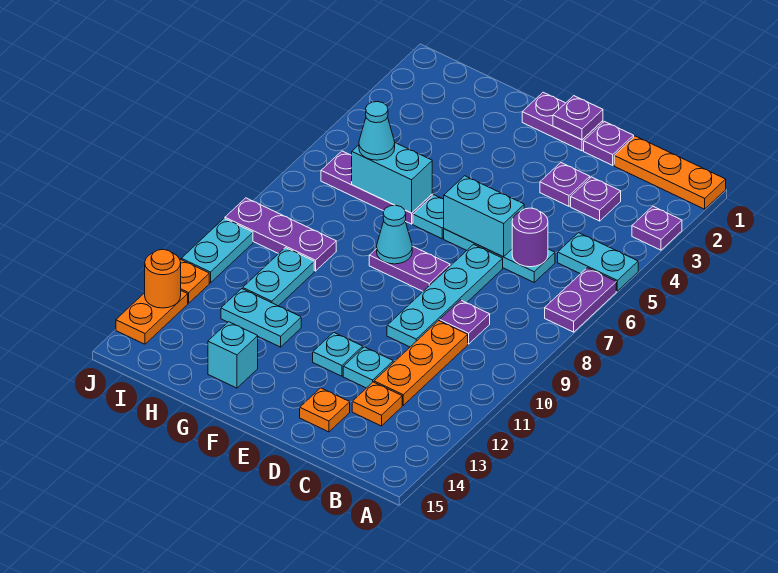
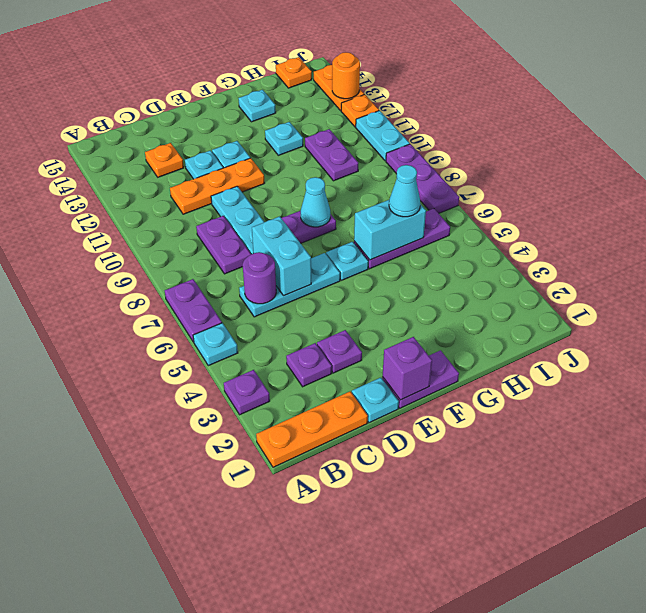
cyan 1x2 plate [558,233,638,291] -> cyan 1x1 plate [193,323,238,366]
purple 1x1 plate [440,300,490,344] -> purple 1x2 plate [196,216,251,274]
orange 1x3 plate [374,321,468,405] -> orange 1x3 plate turned to [170,158,264,214]
purple 1x1 plate [584,122,634,165] -> cyan 1x1 plate [352,378,399,423]
cyan 1x2 brick [444,176,524,257] -> cyan 1x2 brick turned to [252,216,311,296]
orange 1x1 plate [300,388,350,432] -> orange 1x1 plate moved to [276,57,312,88]
purple 1x1 plate [553,96,603,140] -> purple 1x1 brick [383,337,432,400]
cyan 1x2 plate [221,289,301,347] -> cyan 1x1 plate [265,122,303,155]
cyan 1x1 brick [208,322,258,388] -> cyan 1x1 plate [239,90,276,122]
purple 1x3 plate [225,198,336,271] -> purple 1x3 plate turned to [386,144,459,213]
cyan 1x2 plate [243,248,314,306] -> purple 1x2 plate [305,129,358,181]

